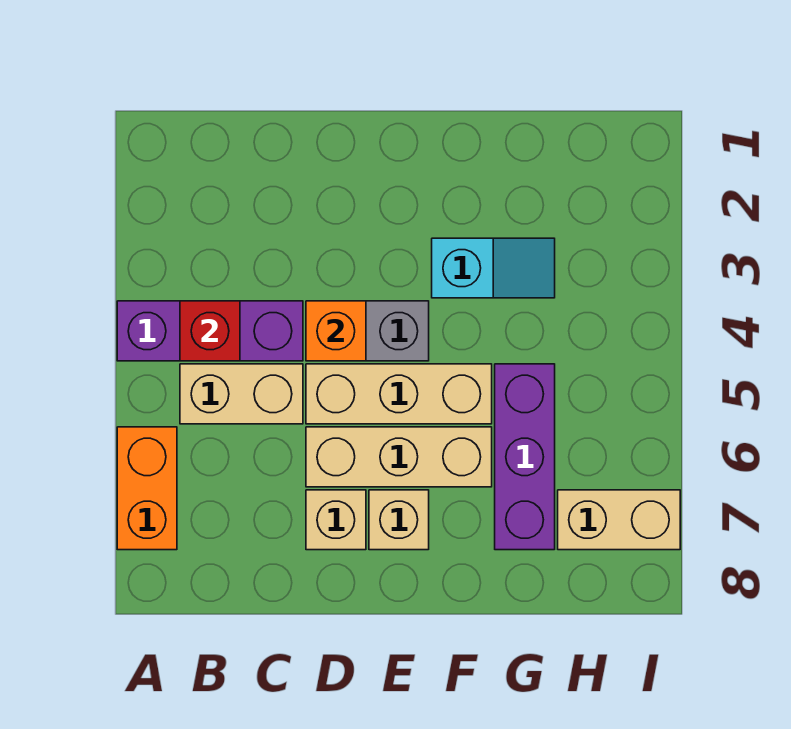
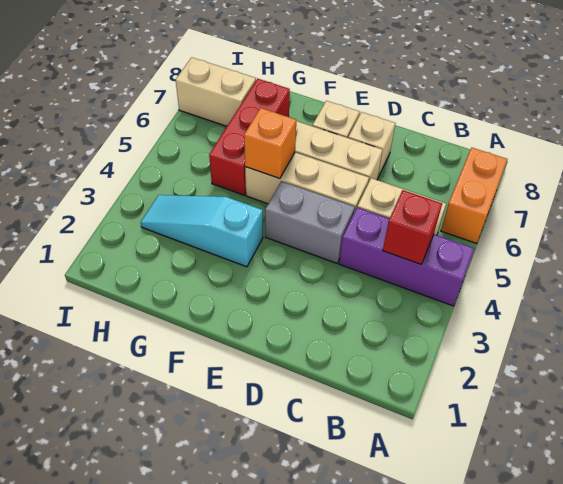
orange 1x1 brick [306,301,366,361] -> orange 1x1 brick moved to [244,108,296,179]
cyan 1x2 slope [432,238,555,298] -> cyan 1x3 slope [141,195,263,267]
purple 1x3 brick [495,364,555,550] -> red 1x3 brick [209,79,290,195]

